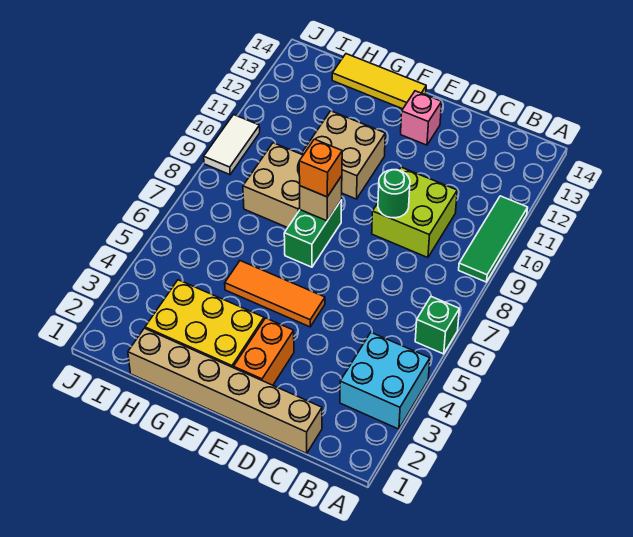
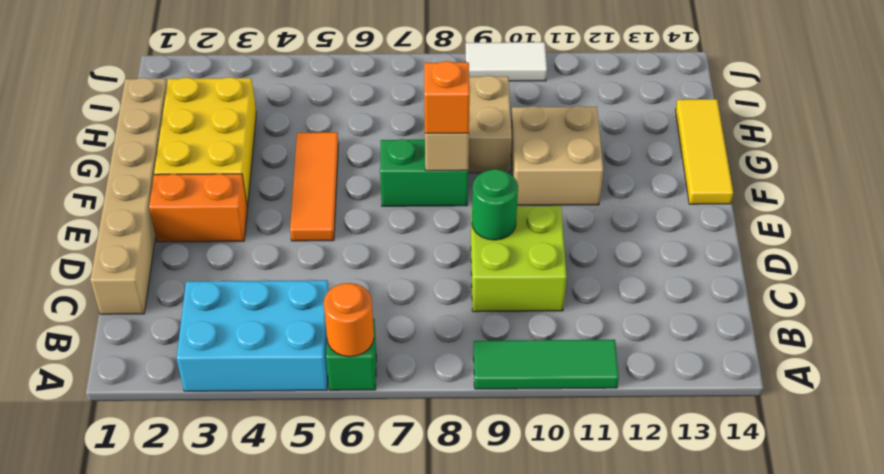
cyan 2x2 brick [340,333,430,429] -> cyan 2x3 brick [177,280,328,391]
none -> orange 1x1 round brick [324,283,374,357]
pink 1x1 brick [401,91,442,145] -> none

